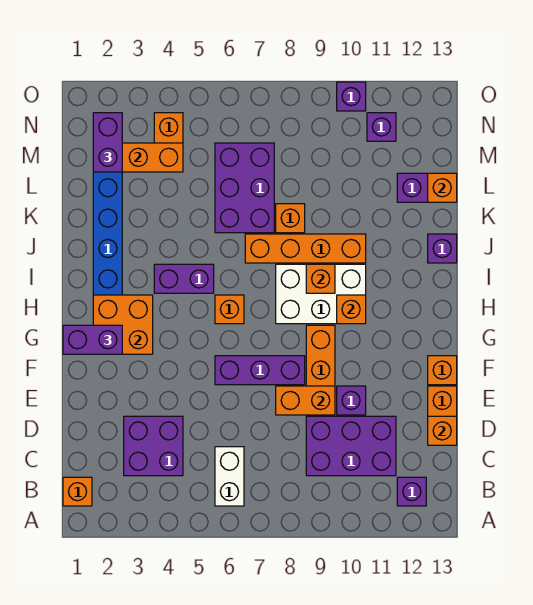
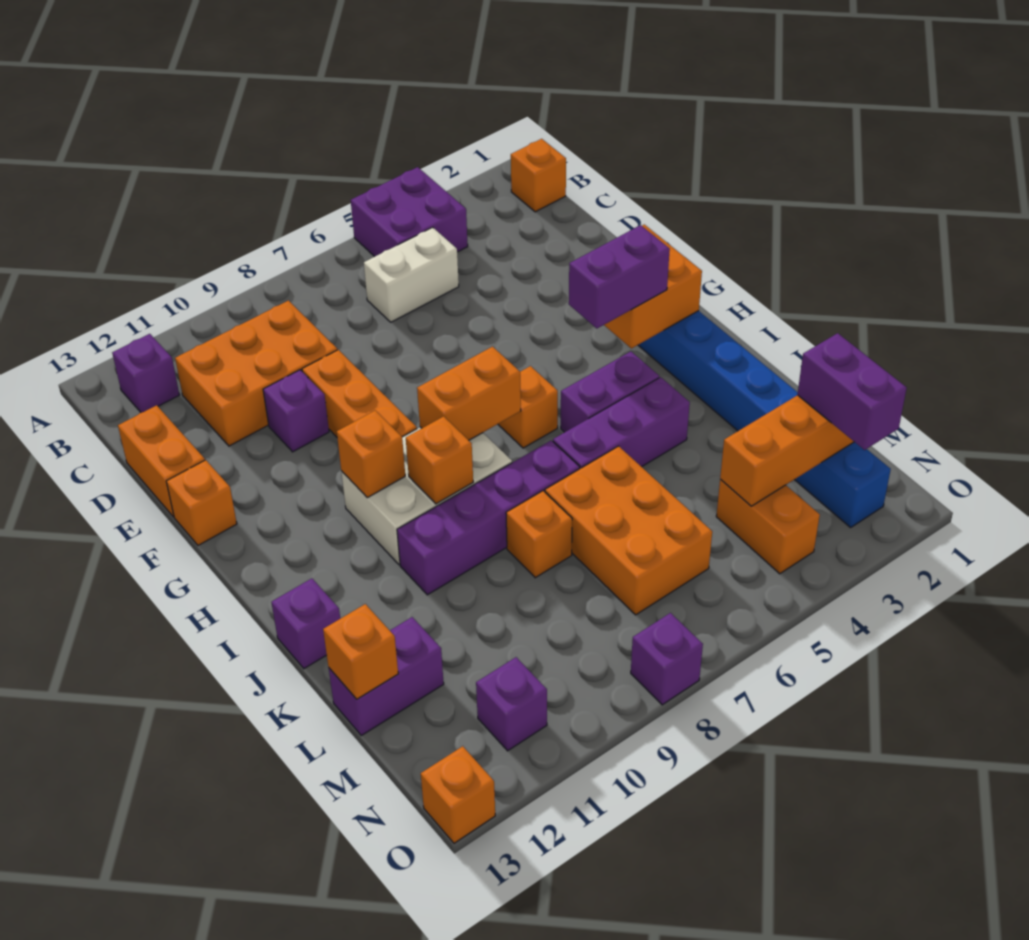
white 1x2 brick [215,447,244,506] -> white 1x2 brick turned to [364,227,459,322]
purple 2x2 brick [124,416,183,476] -> purple 2x2 brick moved to [351,167,468,257]
purple 2x3 brick [306,416,396,476] -> orange 2x3 brick [175,300,337,446]
orange 1x1 brick [428,416,457,445] -> orange 1x1 brick moved to [421,746,495,843]
orange 1x2 brick [276,386,335,415] -> orange 1x2 brick moved to [417,347,521,440]
purple 1x3 brick [215,356,305,385] -> purple 1x3 brick moved to [553,377,690,468]
purple 1x2 brick [63,325,122,354] -> purple 1x2 brick moved to [569,225,670,328]
orange 1x4 brick [245,234,366,263] -> purple 1x4 brick [397,440,580,595]
purple 2x3 brick [215,143,274,233] -> orange 2x3 brick [545,446,712,615]
purple 1x1 brick [337,82,366,111] -> purple 1x1 brick moved to [631,613,703,705]

